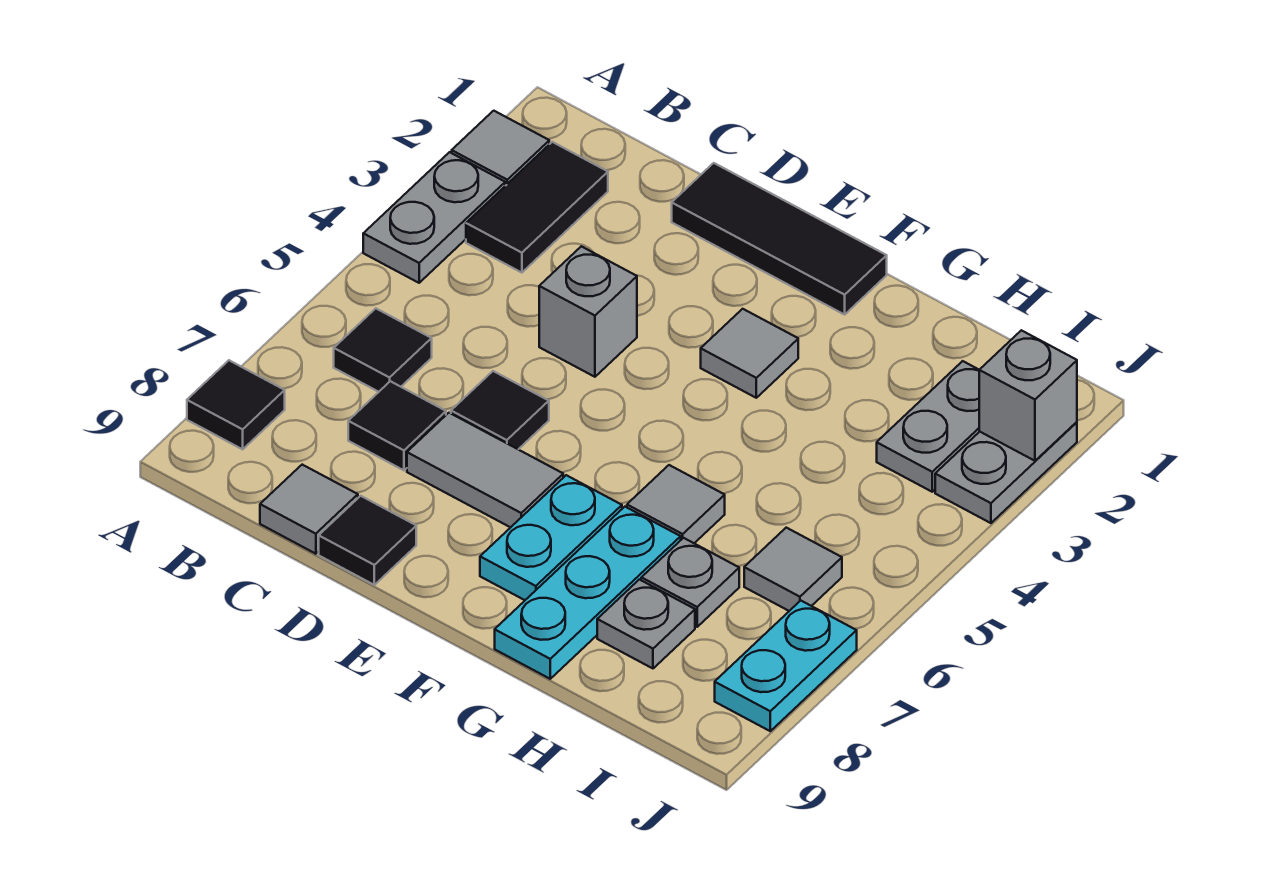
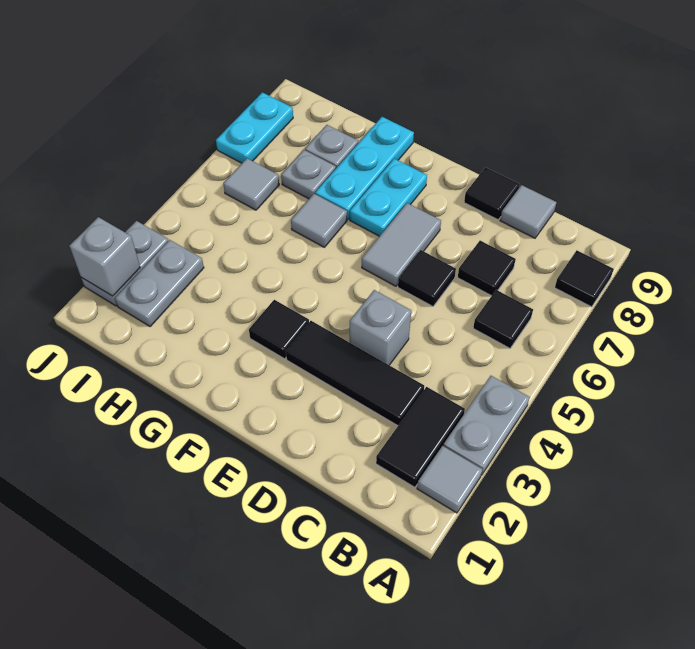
black 1x3 tile [672,163,887,315] -> black 1x3 tile moved to [286,321,424,426]
grey 1x2 tile [407,413,563,527] -> grey 1x2 tile turned to [362,203,441,286]
grey 1x1 tile [701,309,798,398] -> black 1x1 tile [249,300,309,359]

